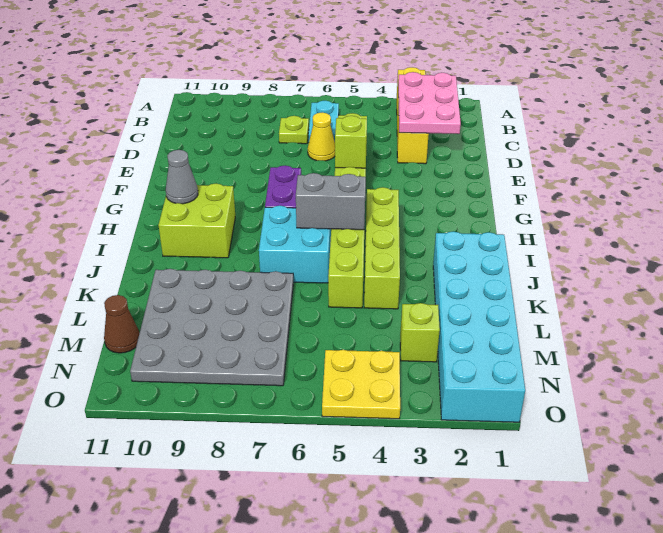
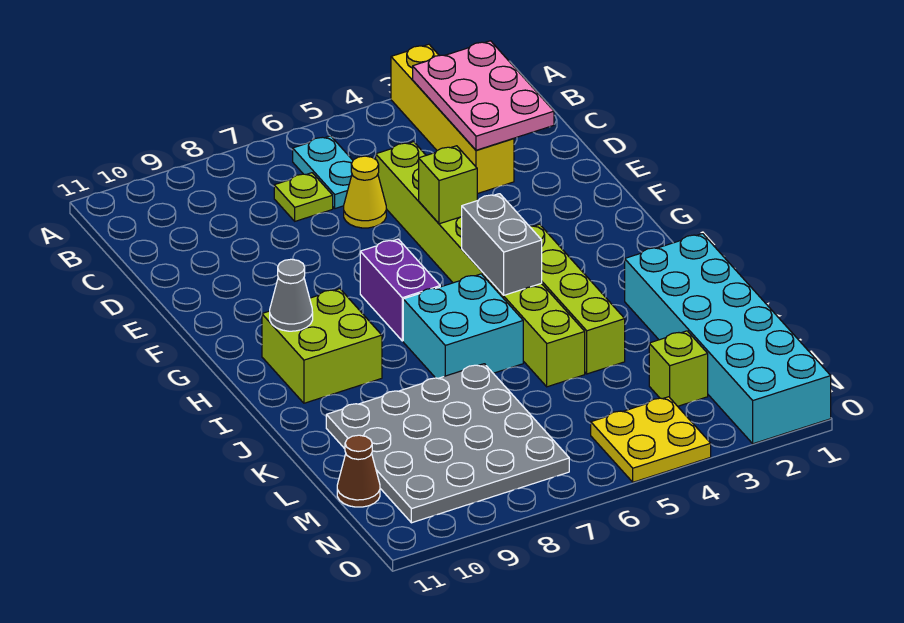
grey 1x2 brick [296,173,366,230] -> grey 1x2 brick turned to [462,194,542,295]

